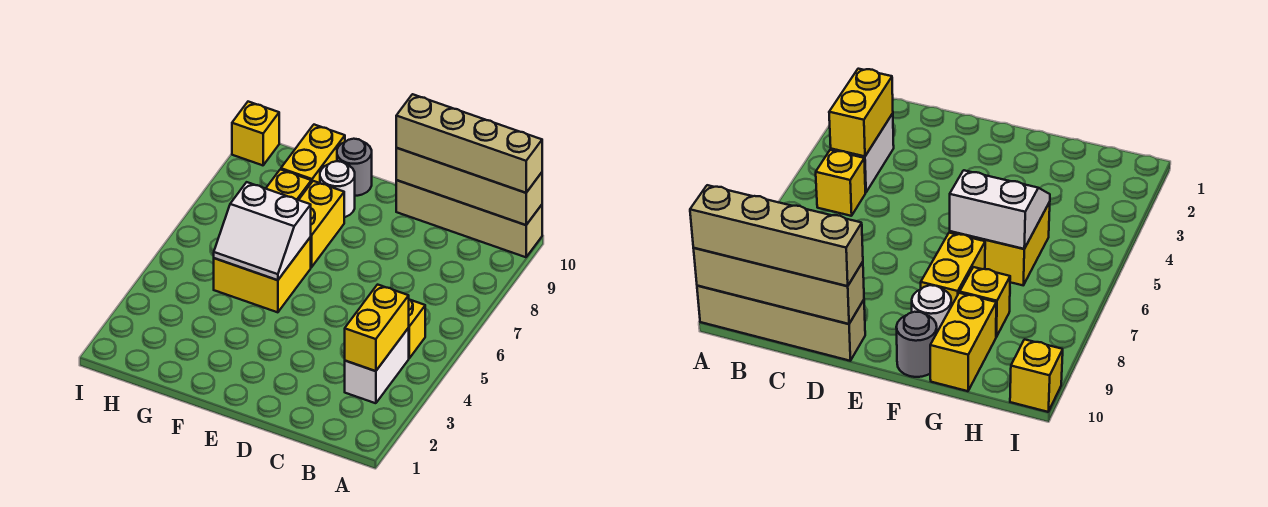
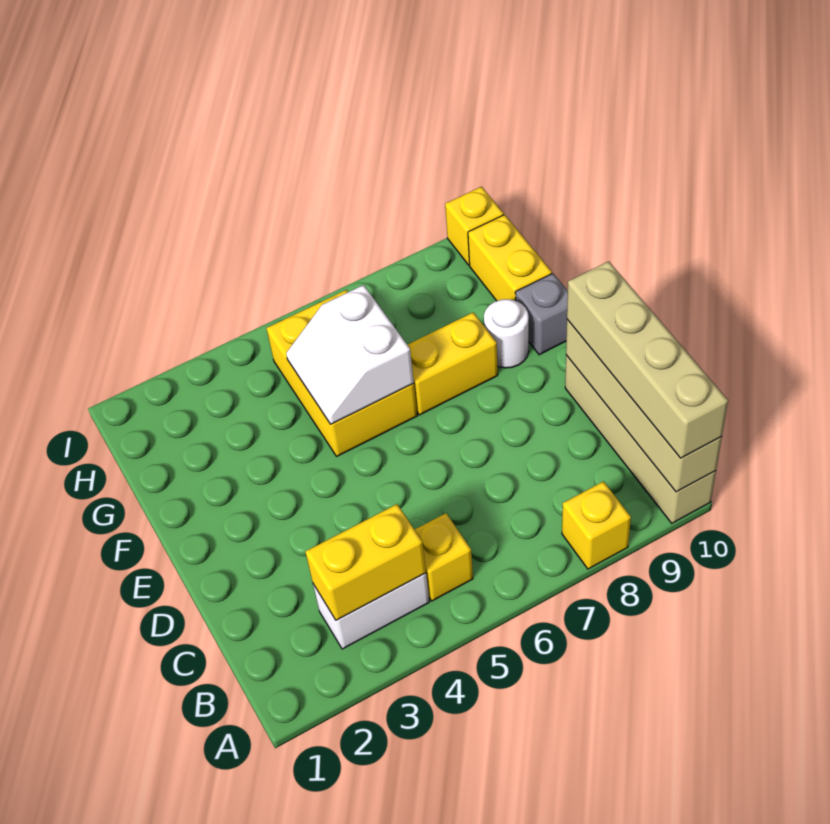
yellow 2x2 brick [214,237,311,312] -> yellow 2x3 brick [267,290,417,456]
grey 1x1 round brick [337,139,372,196] -> grey 1x1 brick [515,273,568,355]
yellow 1x1 brick [266,169,311,200] -> yellow 1x1 brick moved to [562,481,631,569]
yellow 1x2 brick [281,125,345,183] -> yellow 1x2 brick turned to [468,215,552,301]

